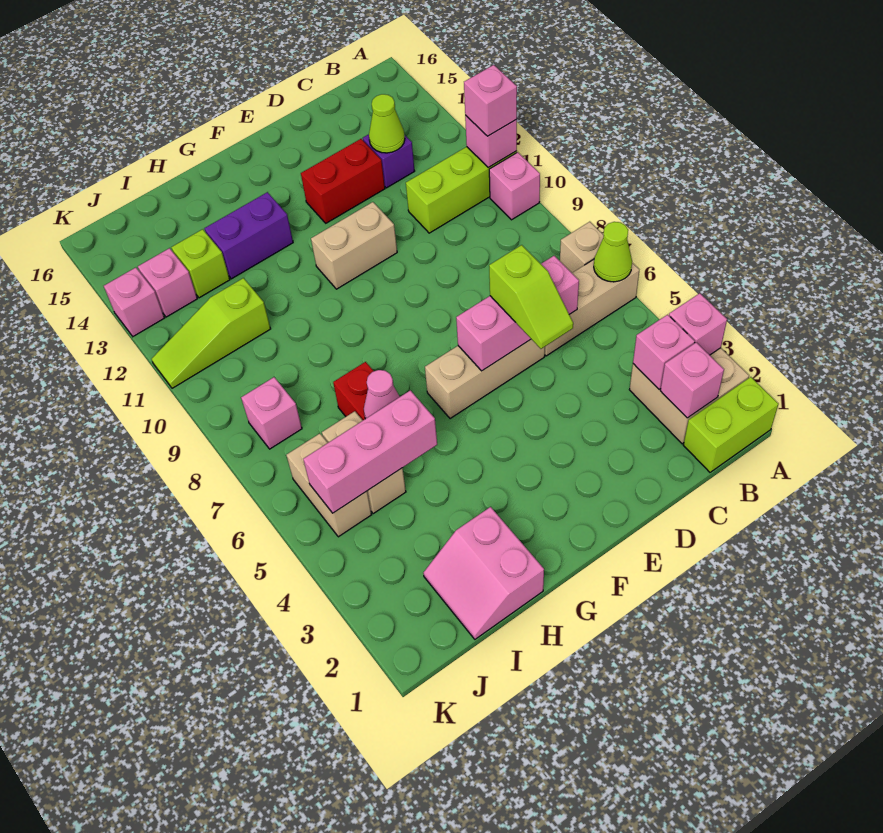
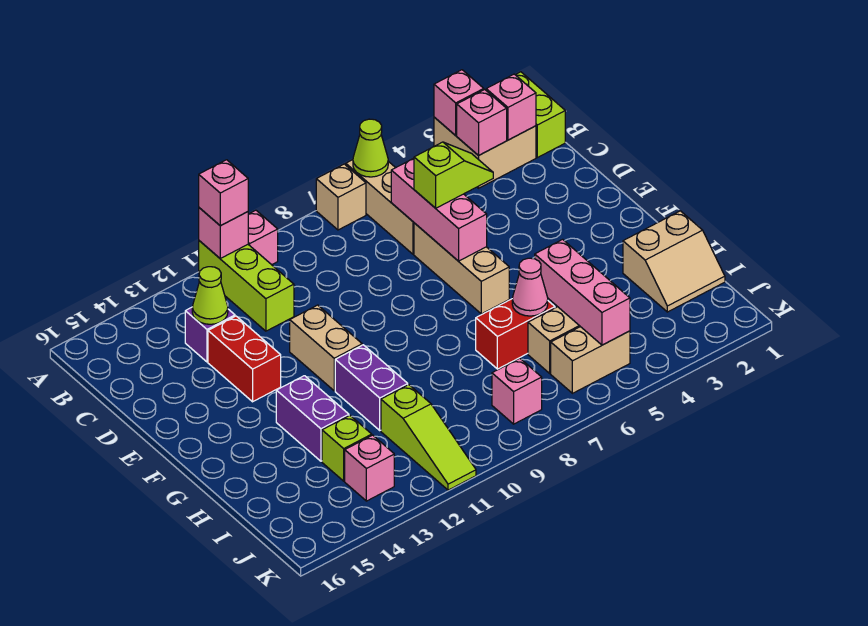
none -> purple 1x2 brick [335,345,408,430]
pink 2x2 slope [423,507,544,639] -> tan 2x2 slope [623,211,725,312]
pink 1x1 brick [104,268,164,336] -> none

